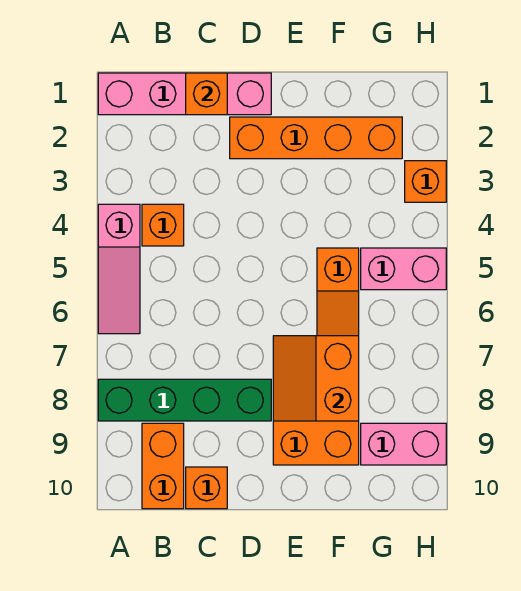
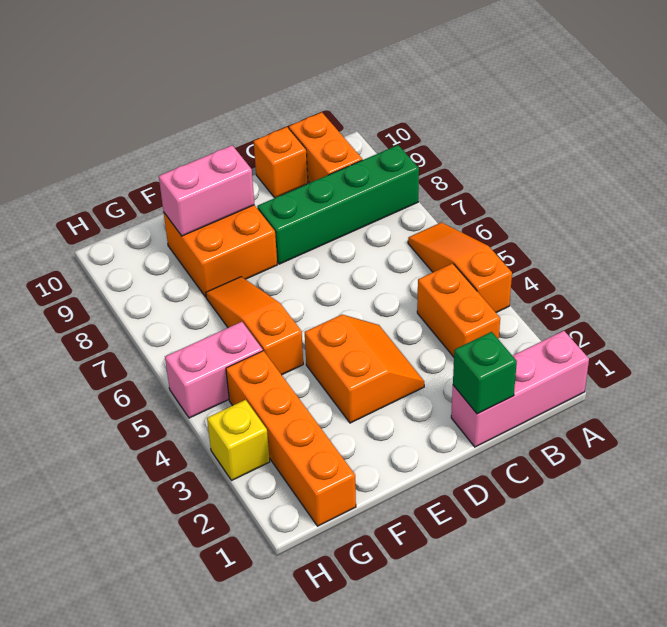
pink 1x4 brick [98,73,271,115] -> pink 1x3 brick [451,331,589,447]
pink 1x3 slope [98,204,140,334] -> orange 1x3 slope [408,222,512,312]
orange 1x1 brick [142,204,184,246] -> orange 1x2 brick [417,263,500,357]
orange 1x1 brick [186,73,227,115] -> green 1x1 brick [453,332,517,414]
orange 1x4 brick [230,117,402,159] -> orange 1x4 brick turned to [226,351,356,526]
orange 2x2 slope [273,336,359,421] -> orange 2x2 slope moved to [305,315,424,423]
pink 1x2 brick [361,423,446,465] -> pink 1x2 brick moved to [159,145,254,236]
orange 1x1 brick [405,161,446,202] -> yellow 1x1 brick [207,400,270,481]

